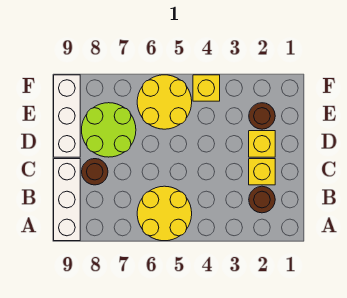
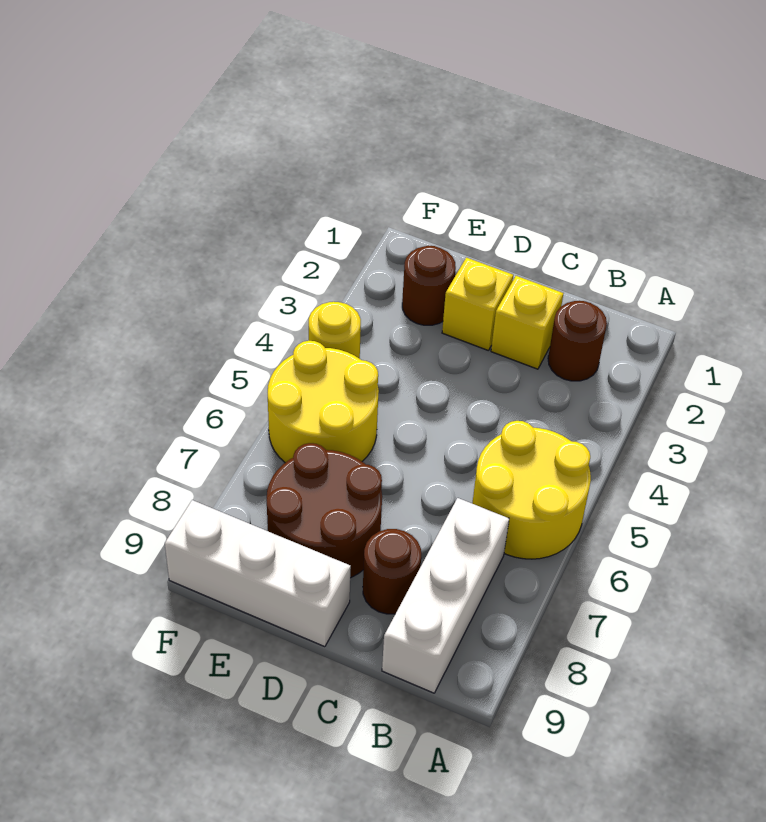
white 1x3 brick [54,159,80,241] -> white 1x3 brick turned to [382,498,509,693]
lime 2x2 round brick [82,103,136,157] -> brown 2x2 round brick [267,443,382,578]
yellow 1x1 brick [193,75,220,101] -> yellow 1x1 round brick [309,302,361,359]

